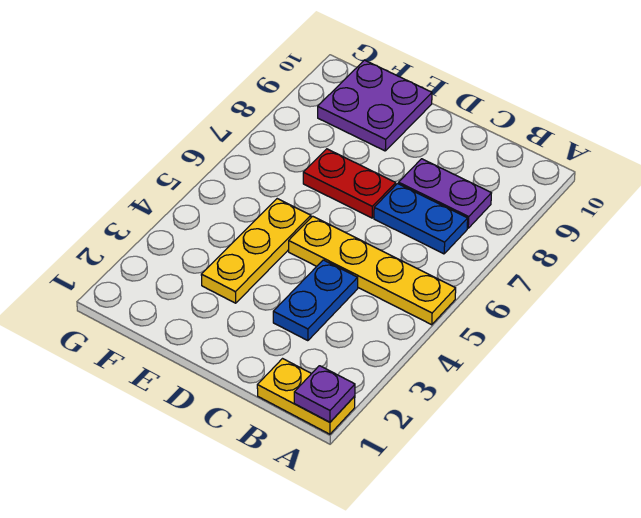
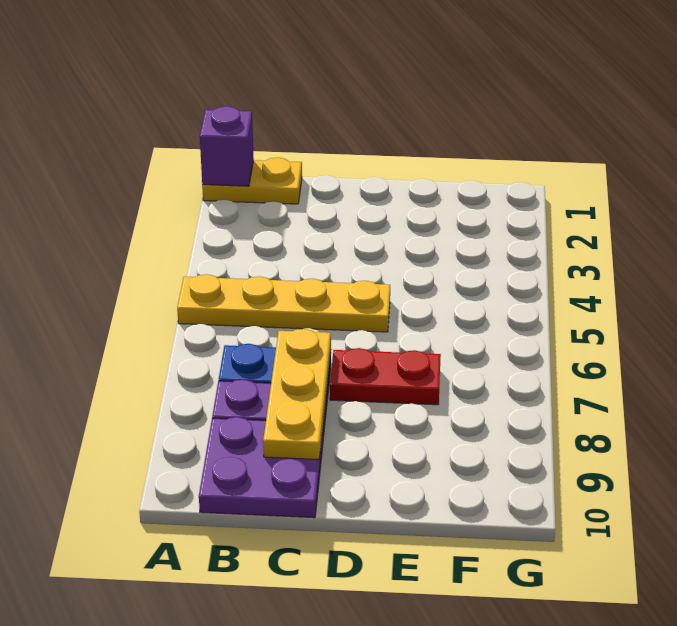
purple 1x1 plate [294,366,355,422] -> purple 1x1 brick [200,106,254,186]
blue 1x2 plate [273,260,358,341] -> none
yellow 1x3 plate [201,199,311,303] -> yellow 1x3 plate moved to [263,329,331,460]
purple 2x2 plate [318,60,432,151] -> purple 2x2 plate moved to [199,417,323,518]

